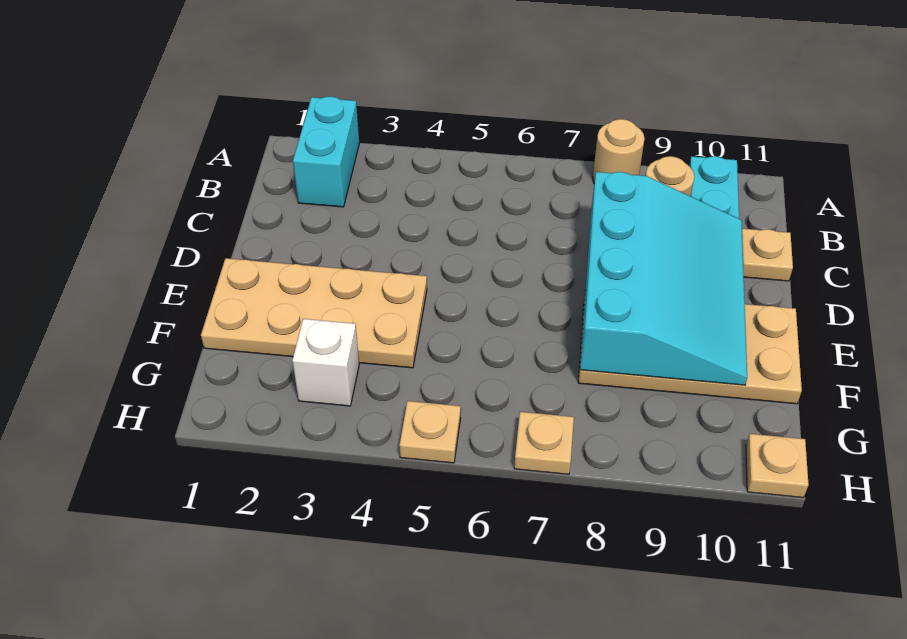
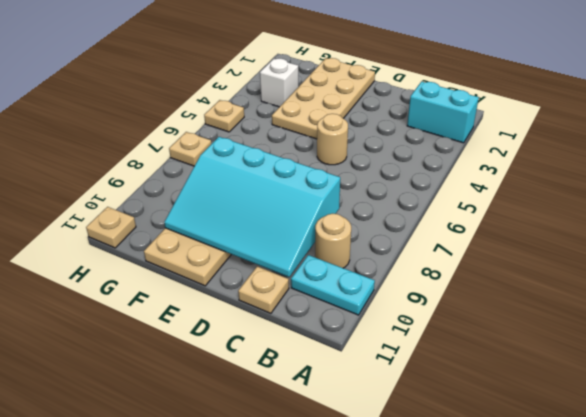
tan 1x1 round brick [593,119,645,183] -> tan 1x1 round brick moved to [317,114,348,165]

